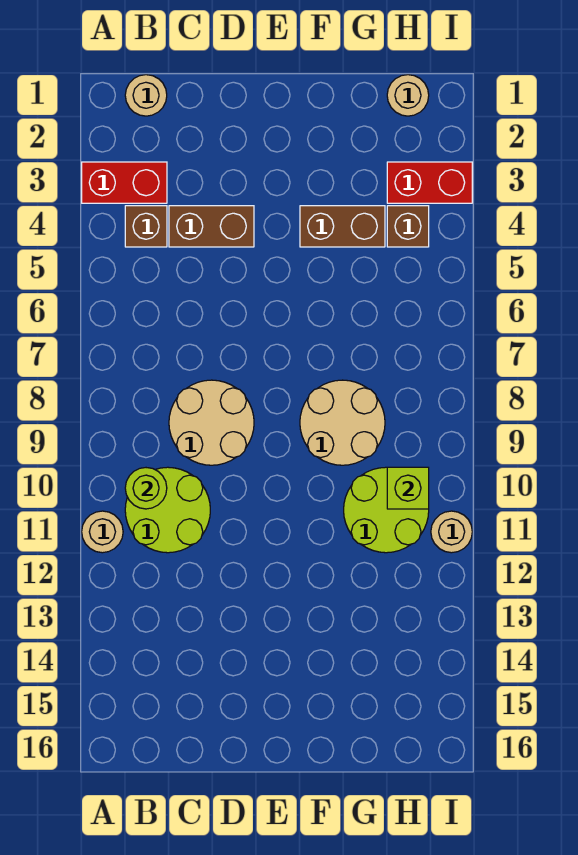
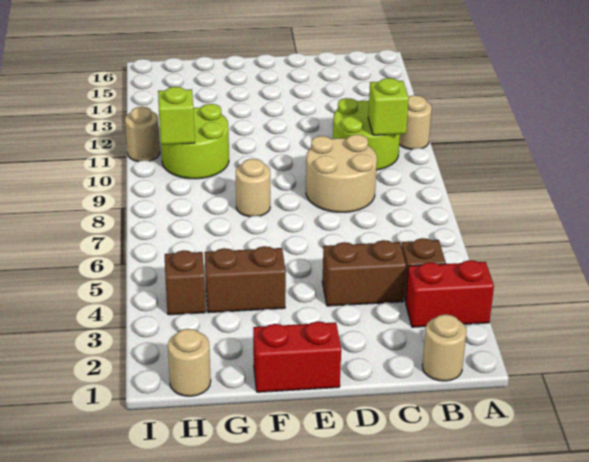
lime 1x1 round brick [125,468,167,509] -> lime 1x1 brick [368,78,409,135]
tan 2x2 round brick [300,380,385,465] -> tan 1x1 round brick [236,159,270,217]
red 1x2 brick [387,162,472,203] -> red 1x2 brick moved to [253,321,341,392]

